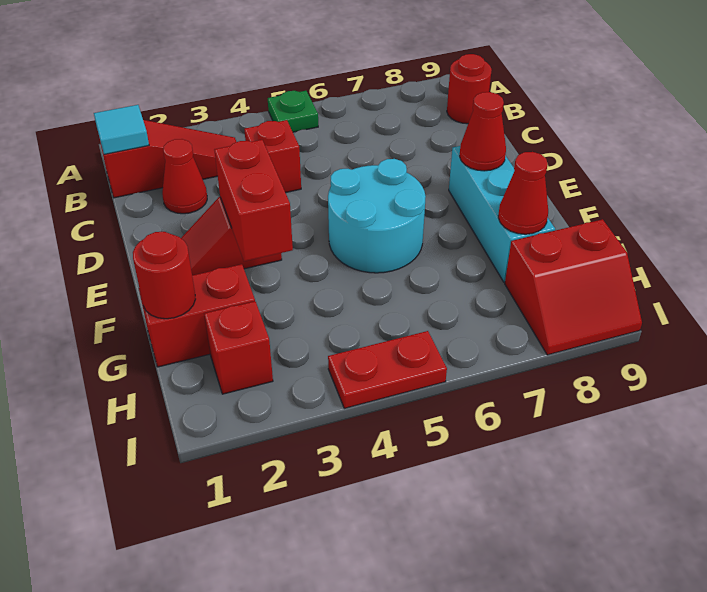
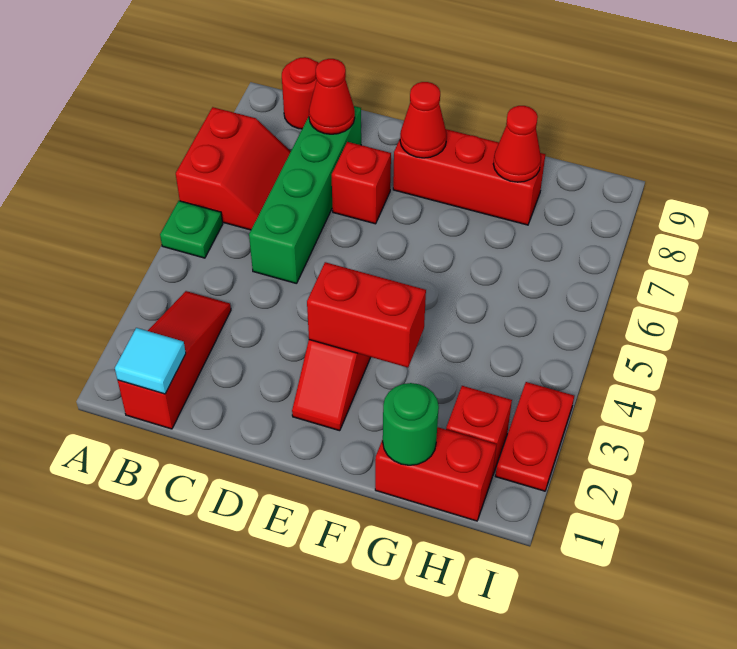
red 1x1 cone [162,139,207,214] -> red 1x1 cone moved to [309,59,355,134]
red 1x1 brick [244,120,301,193] -> red 1x1 brick moved to [332,142,391,224]
none -> green 1x4 brick [249,106,361,284]
cyan 2x2 round brick [328,159,426,273] -> none
cyan 1x3 brick [449,146,555,282] -> red 1x3 brick [393,129,545,225]
red 1x2 brick [139,264,255,367] -> red 1x2 brick turned to [375,427,496,521]
red 1x1 round brick [133,232,195,319] -> green 1x1 round brick [383,383,439,465]
red 2x2 slope [505,219,642,355] -> red 2x2 slope moved to [176,107,291,230]
red 1x2 plate [328,331,447,408] -> red 1x2 plate moved to [496,382,574,491]

